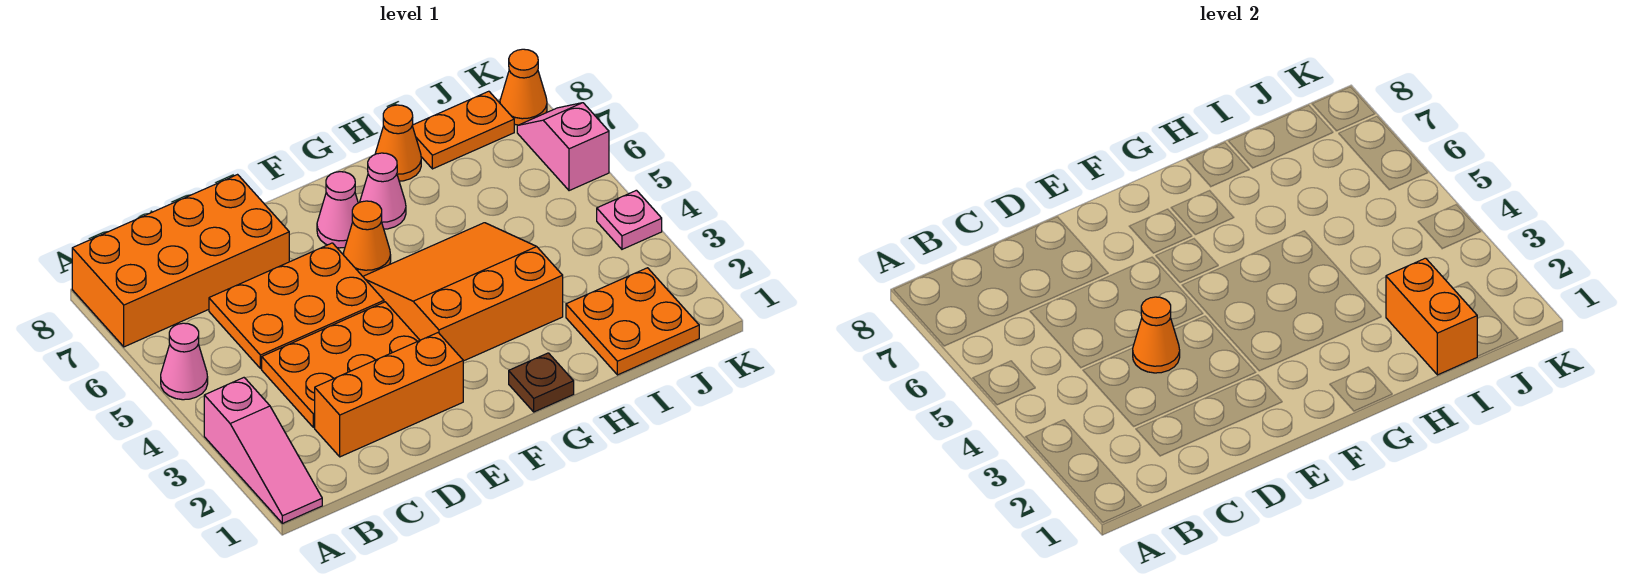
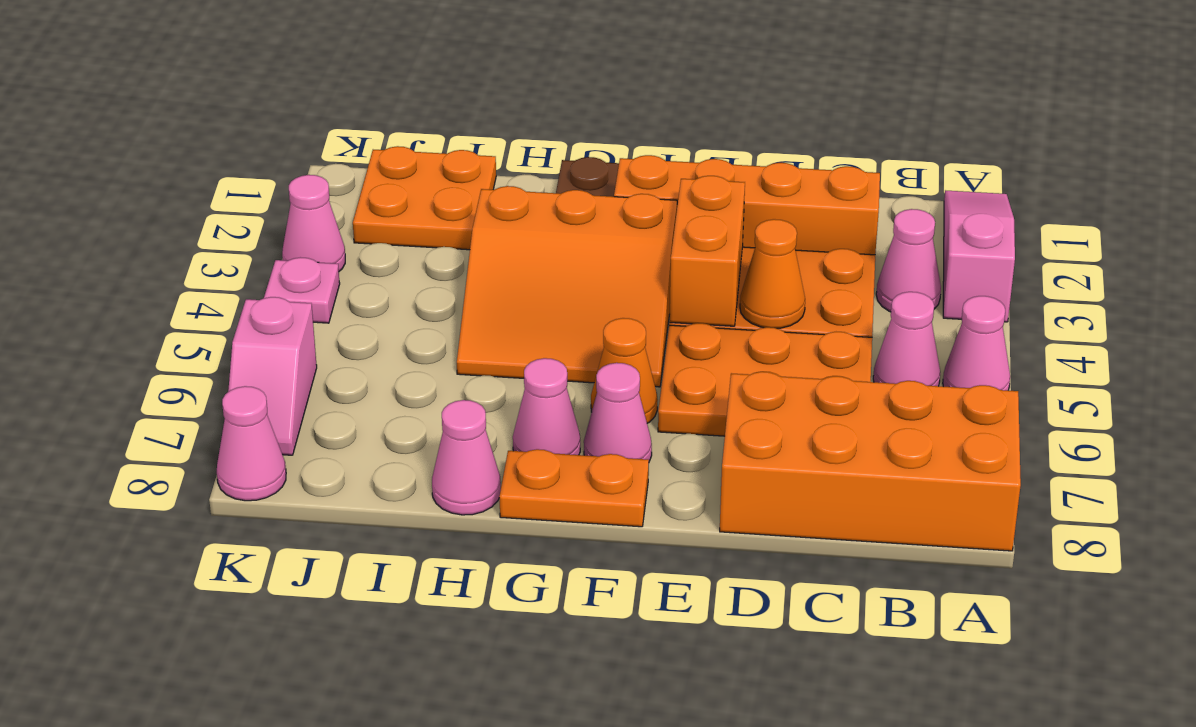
none -> pink 1x1 cone [876,209,941,312]
none -> pink 1x1 cone [873,292,940,386]
orange 1x3 brick [315,333,463,457] -> orange 1x4 brick [614,155,880,255]
orange 1x1 cone [375,105,421,181] -> pink 1x1 cone [432,400,501,515]
orange 1x2 brick [1386,258,1477,375] -> orange 1x2 brick moved to [669,176,745,326]
orange 1x2 plate [412,91,514,169] -> orange 1x2 plate moved to [499,449,649,527]
none -> pink 1x1 cone [282,175,345,271]
orange 1x1 cone [500,49,547,125] -> pink 1x1 cone [217,386,286,501]

